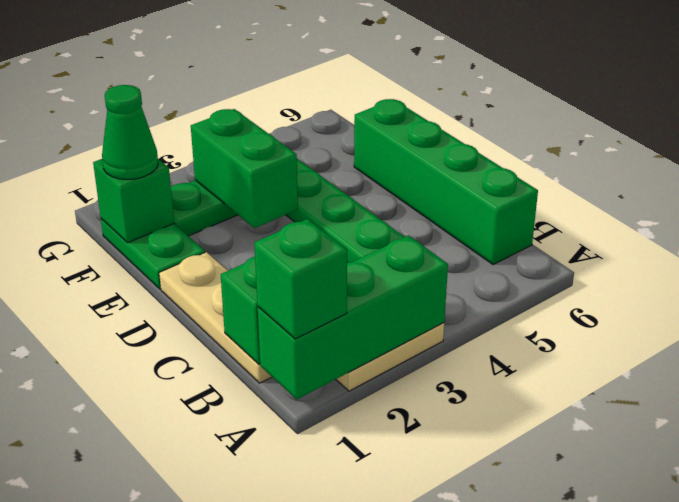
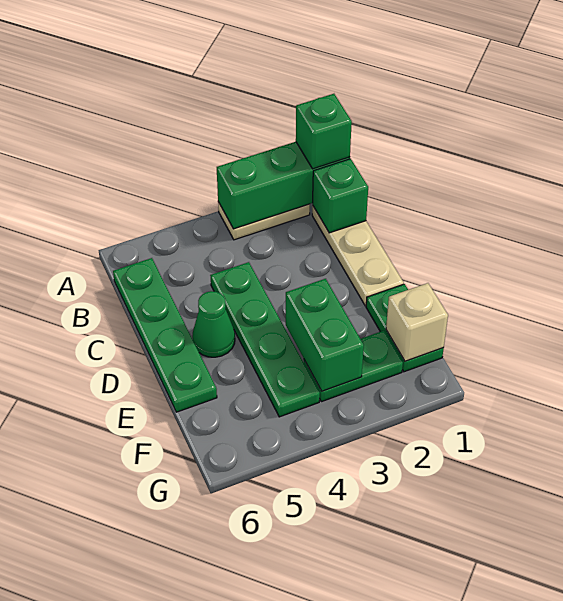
green 1x4 brick [354,99,538,264] -> green 1x4 plate [113,258,217,412]
green 1x1 brick [93,159,174,243] -> tan 1x1 brick [386,283,448,361]
green 1x1 cone [102,85,158,180] -> green 1x1 cone moved to [192,291,235,357]

